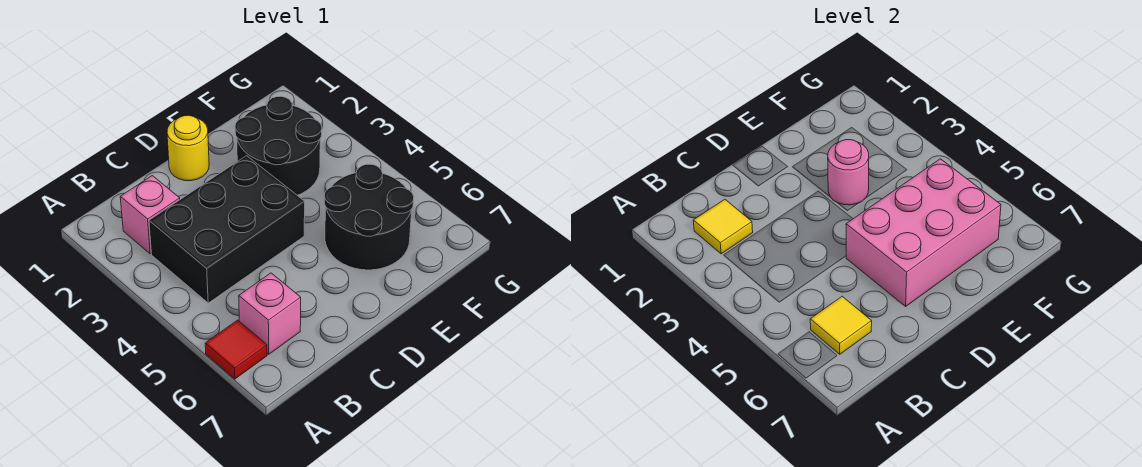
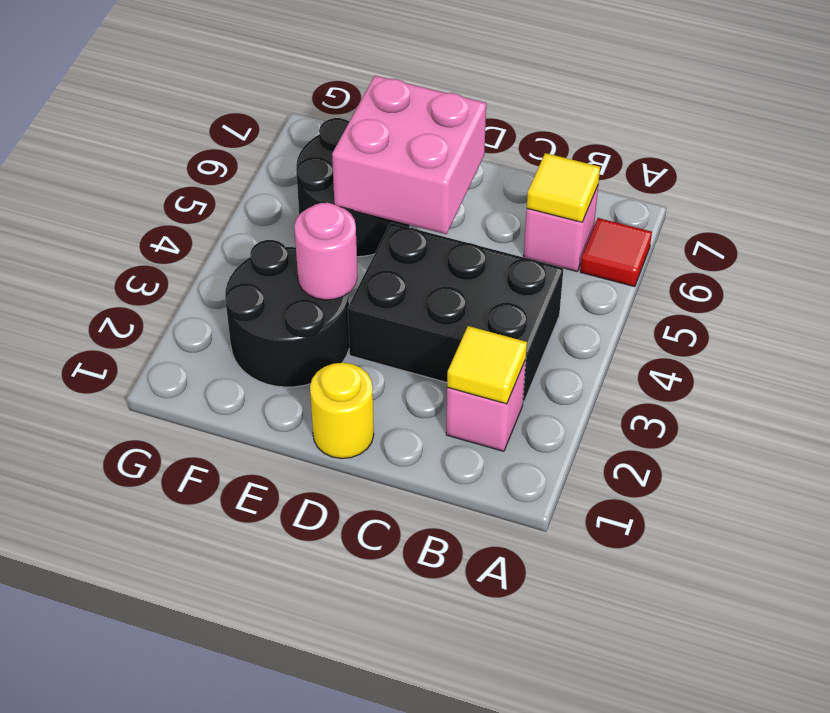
pink 2x3 brick [846,159,1001,306] -> pink 2x2 brick [332,76,486,234]

